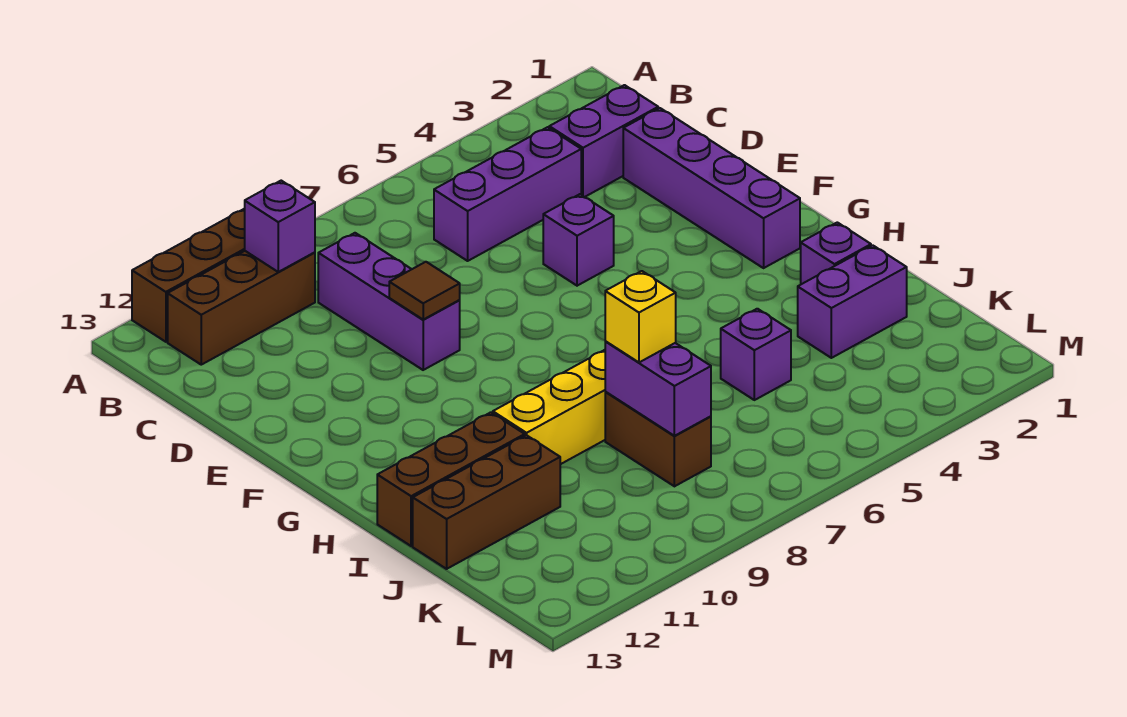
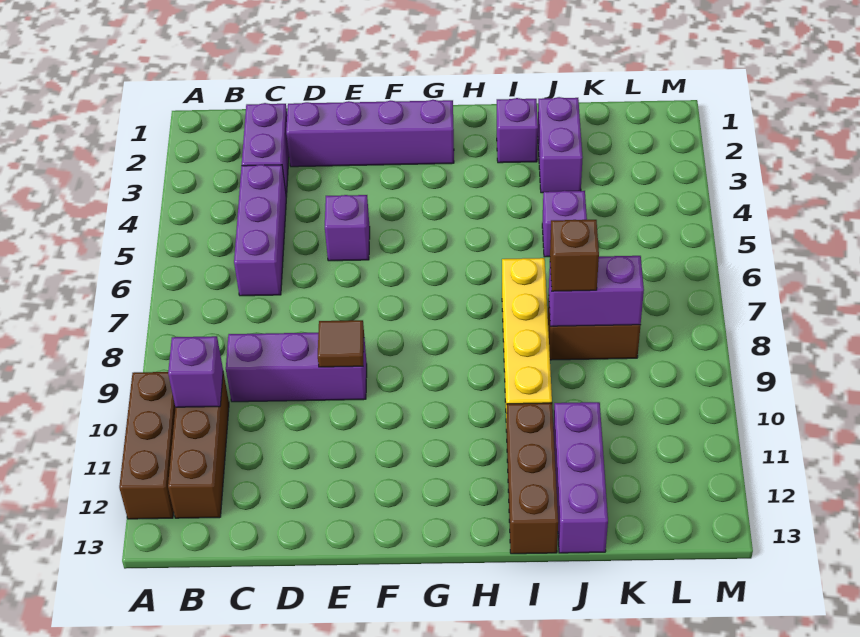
yellow 1x1 brick [605,271,676,362] -> brown 1x1 brick [550,220,599,291]
brown 1x3 brick [413,435,560,569] -> purple 1x3 brick [553,402,608,553]

